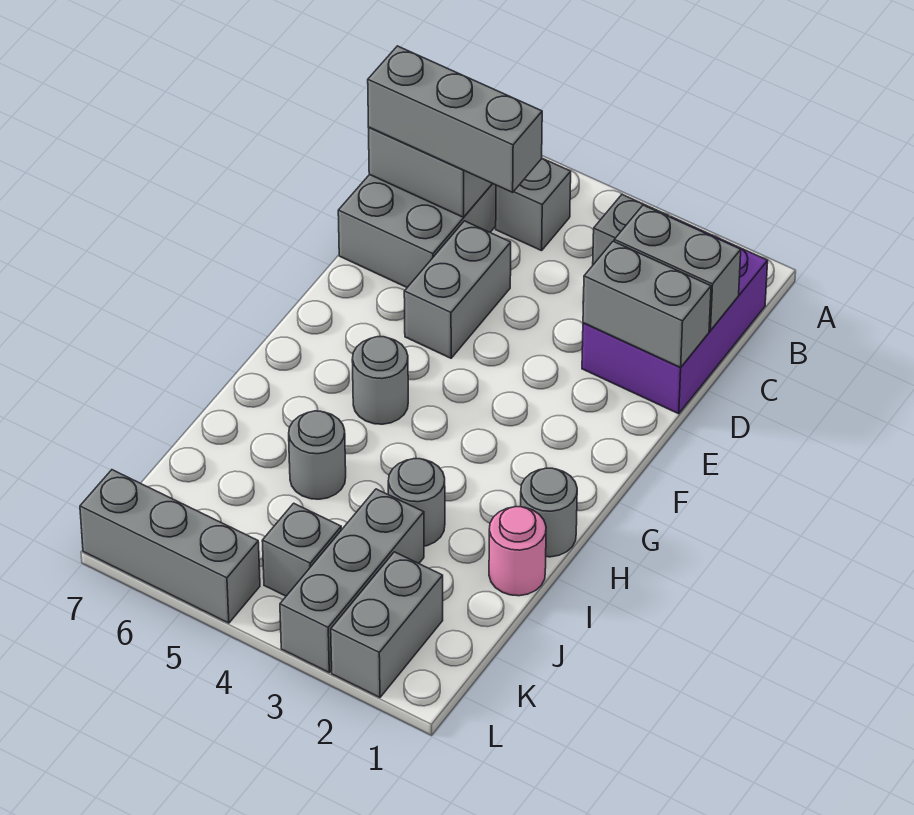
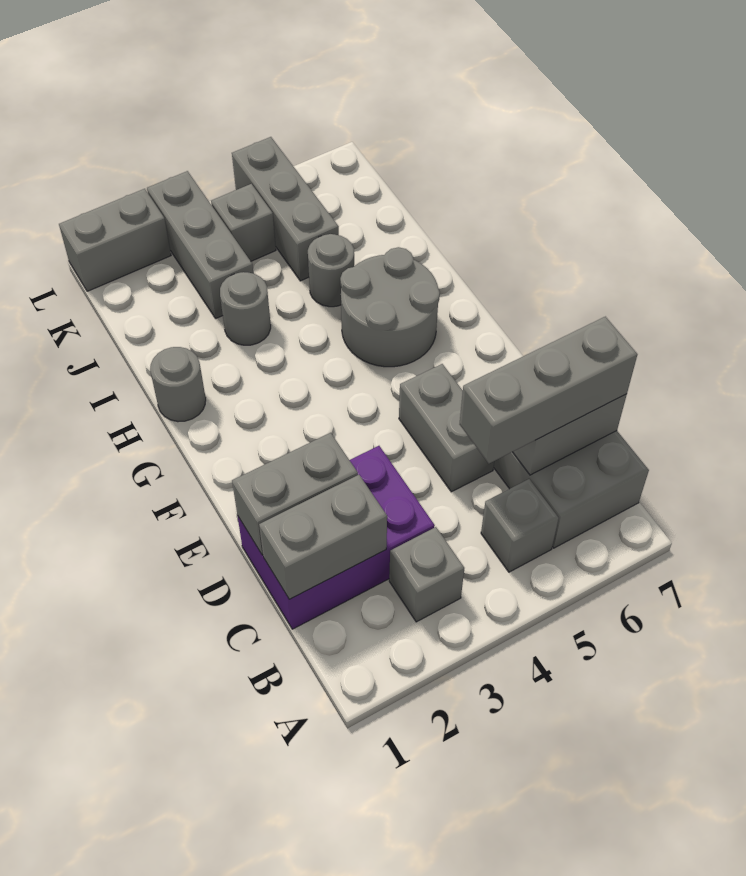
purple 2x3 brick [582,217,768,414] -> purple 2x3 brick turned to [238,446,435,629]
grey 1x1 round brick [352,337,408,424] -> grey 2x2 round brick [340,247,440,367]
pink 1x1 round brick [489,506,546,596] -> none
grey 1x2 brick [331,552,443,697] -> grey 1x2 brick turned to [59,189,171,291]
grey 1x3 brick [80,470,260,623] -> grey 1x3 brick turned to [232,137,339,281]

